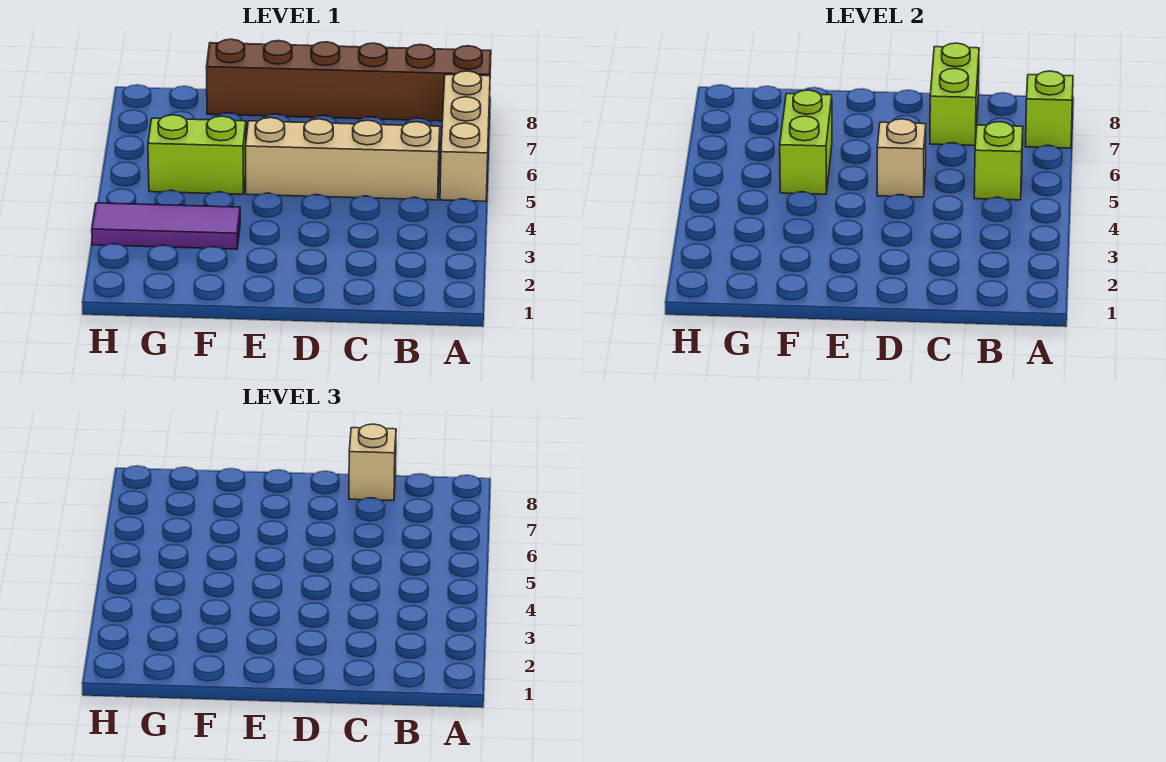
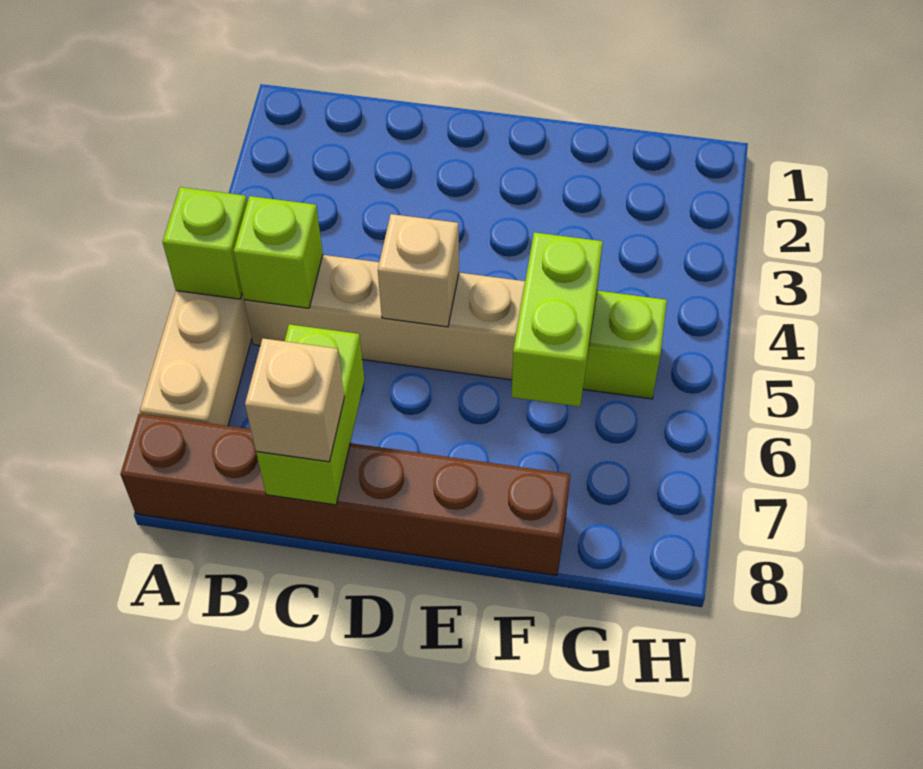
lime 1x1 brick [1025,71,1073,148] -> lime 1x1 brick moved to [163,187,247,299]
purple 1x3 tile [92,203,240,249] -> none

